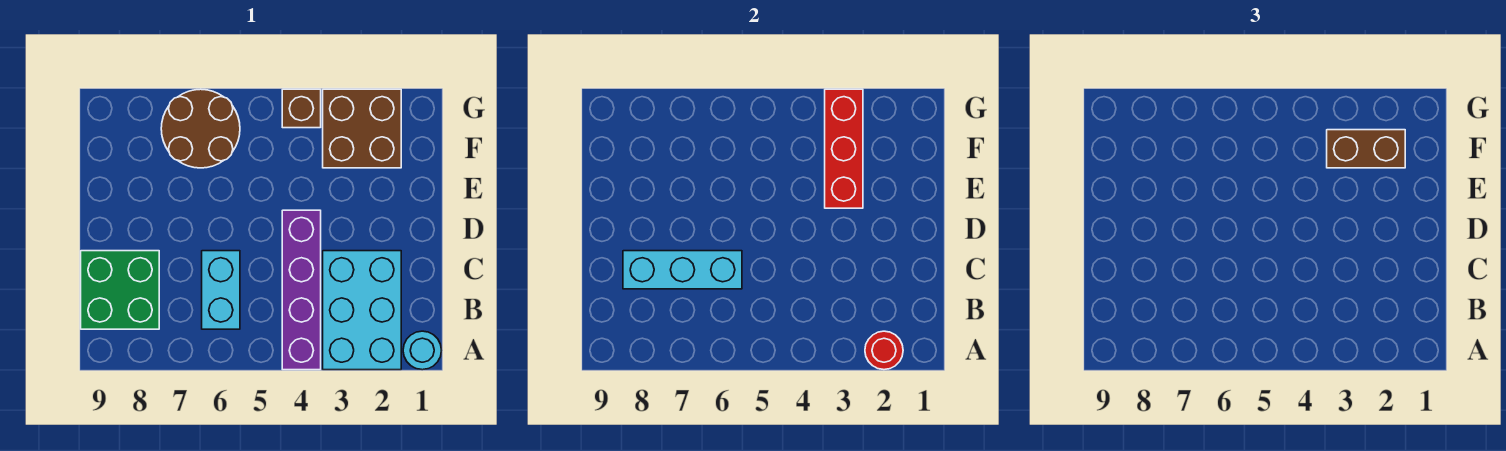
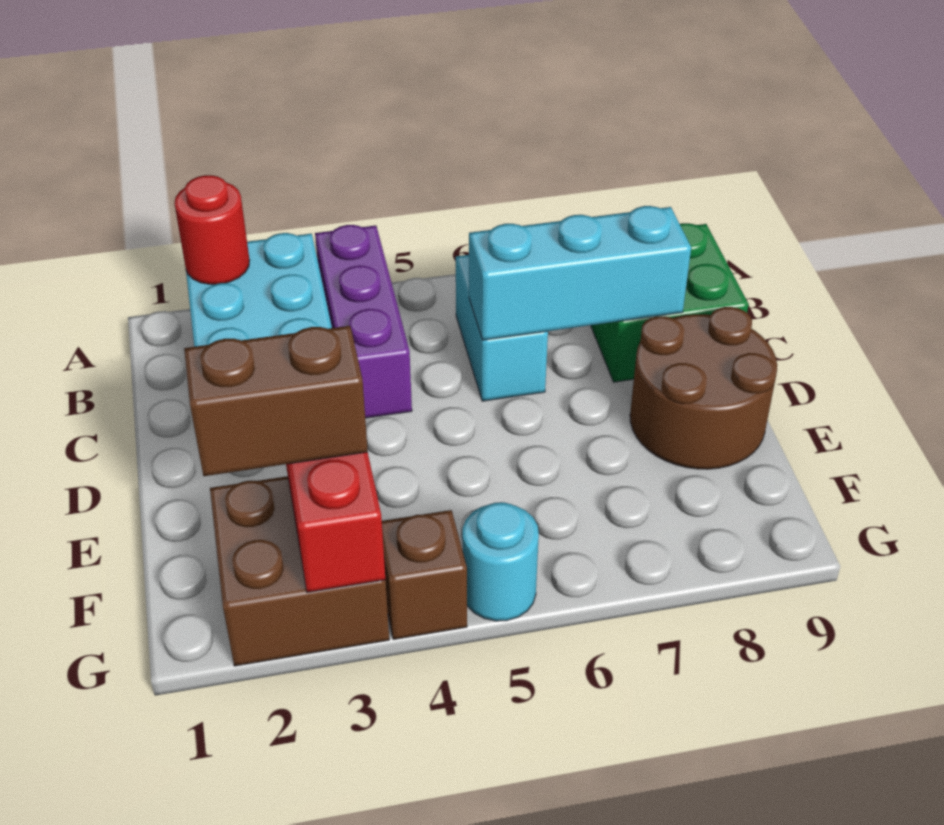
cyan 1x1 round brick [403,331,441,370] -> cyan 1x1 round brick moved to [462,502,539,621]
purple 1x4 brick [282,210,321,370] -> purple 1x3 brick [315,225,412,418]
brown 2x2 round brick [161,89,240,168] -> brown 2x2 round brick moved to [630,307,777,469]

